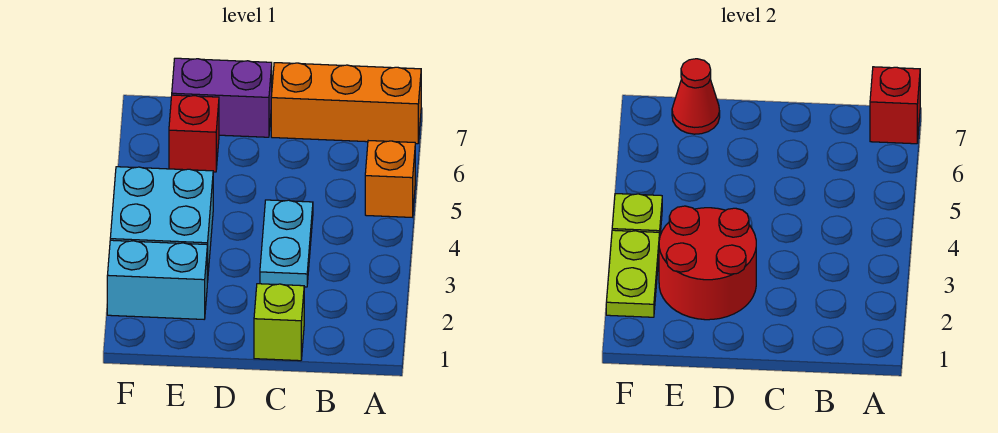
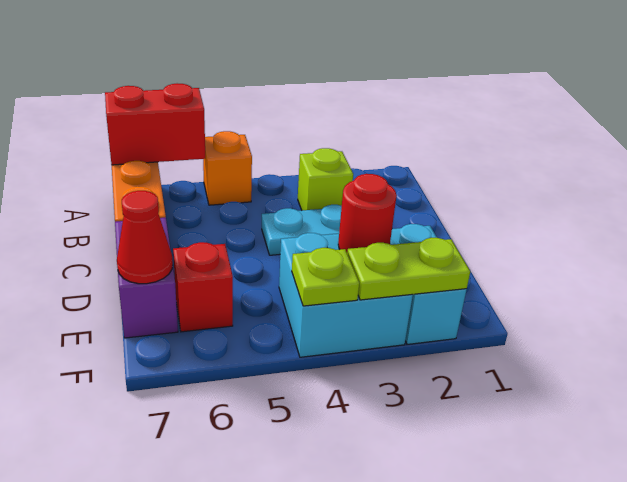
red 1x1 brick [870,67,920,144] -> red 1x2 brick [105,83,205,165]
lime 1x1 brick [254,284,304,361] -> lime 1x1 brick moved to [298,148,353,210]
red 2x2 round brick [659,206,756,320] -> red 1x1 round brick [338,174,397,252]

